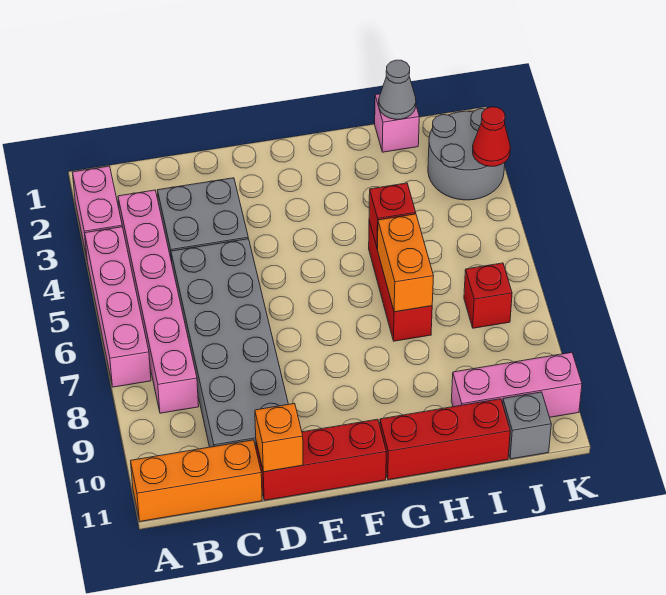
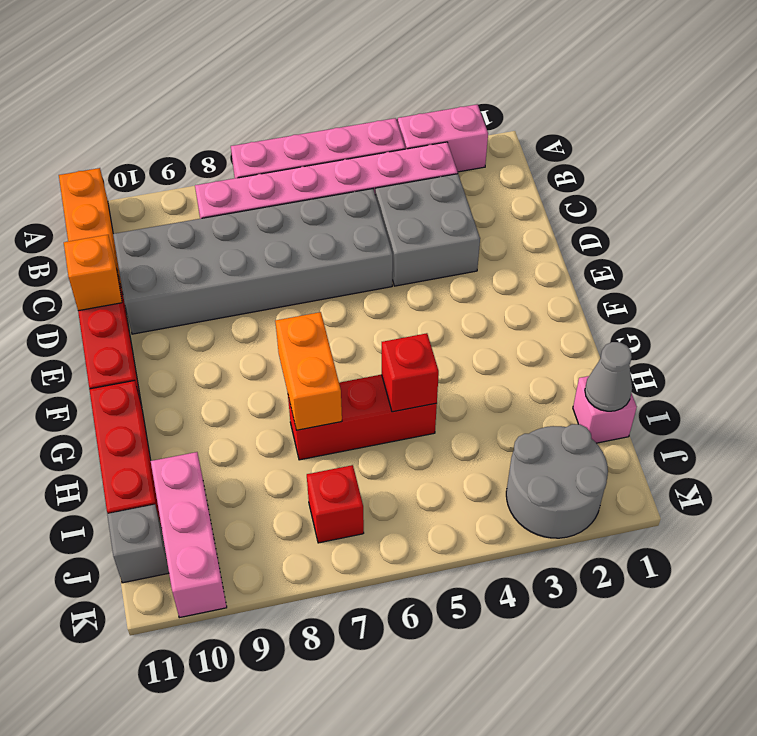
orange 1x2 brick [377,214,434,312] -> orange 1x2 brick turned to [275,312,342,430]
red 1x1 cone [473,107,510,166] -> none

